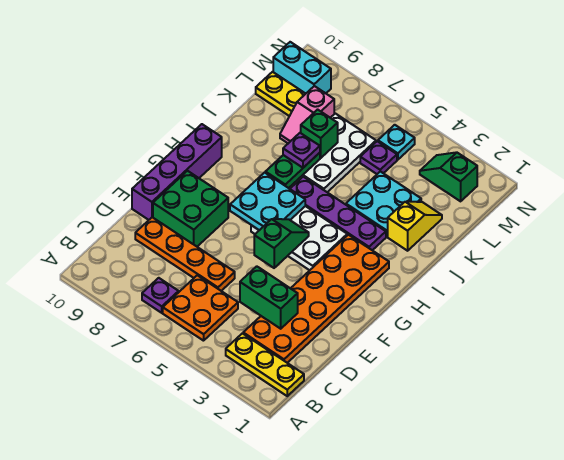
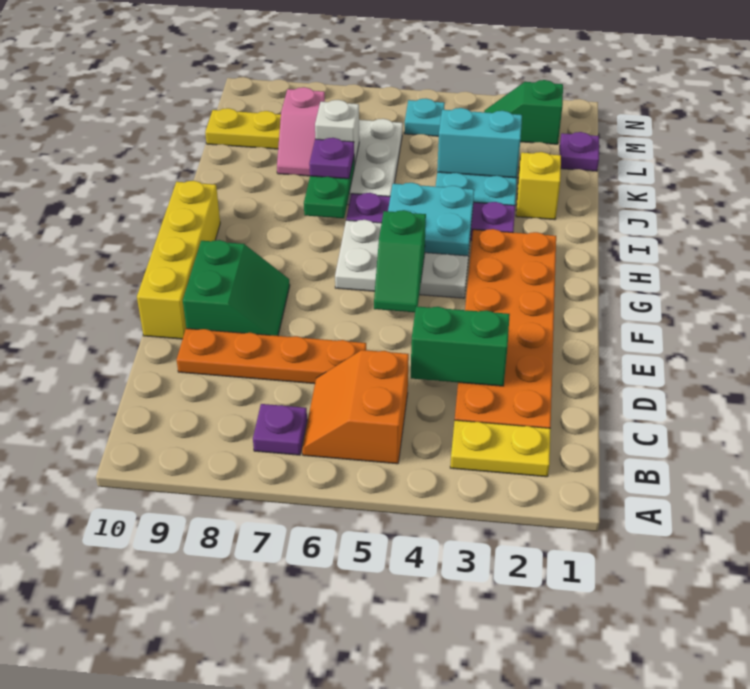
yellow 1x3 plate [226,333,304,396] -> yellow 1x2 plate [450,420,551,477]
orange 2x2 plate [163,275,238,341] -> orange 2x2 slope [302,350,409,464]
green 2x2 brick [153,171,228,247] -> green 2x2 slope [183,240,290,336]
purple 1x4 brick [132,124,222,220] -> yellow 1x4 brick [137,181,220,339]
green 1x2 slope [254,219,309,268] -> green 1x2 slope turned to [374,210,426,312]
cyan 2x2 plate [230,172,305,230] -> cyan 2x2 plate moved to [388,183,474,256]
green 1x1 brick [301,110,338,158] -> white 1x1 brick [315,100,359,166]
purple 1x1 plate [360,141,397,174] -> purple 1x1 plate moved to [560,132,599,171]
cyan 1x2 brick [273,42,331,94] -> cyan 1x2 brick moved to [437,108,522,178]

